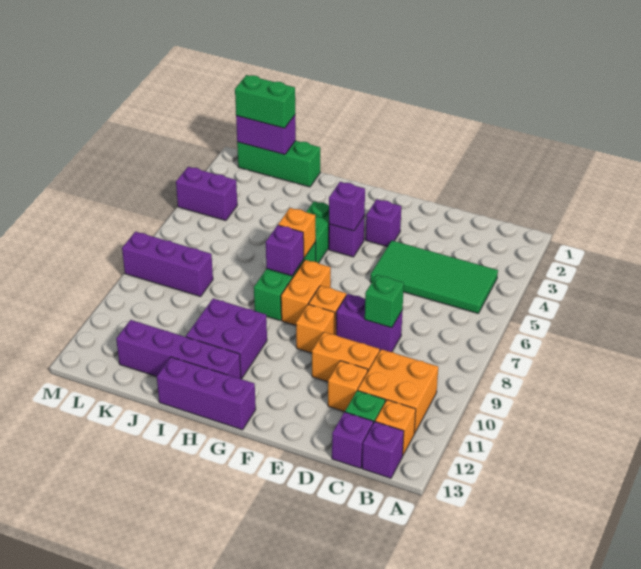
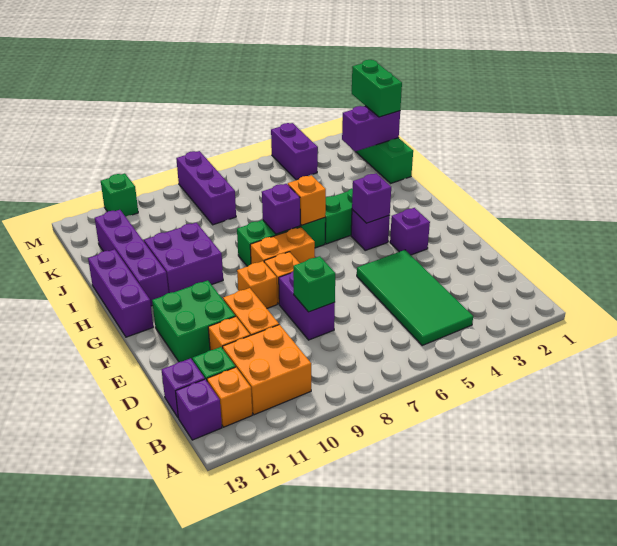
none -> green 2x2 brick [152,281,235,362]
purple 1x2 brick [236,115,296,155] -> purple 1x2 brick turned to [342,106,400,152]
none -> green 1x1 brick [101,173,138,217]

